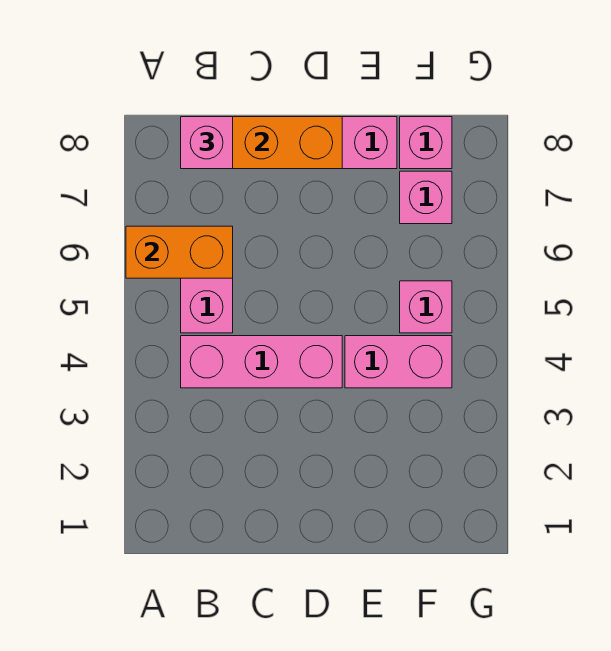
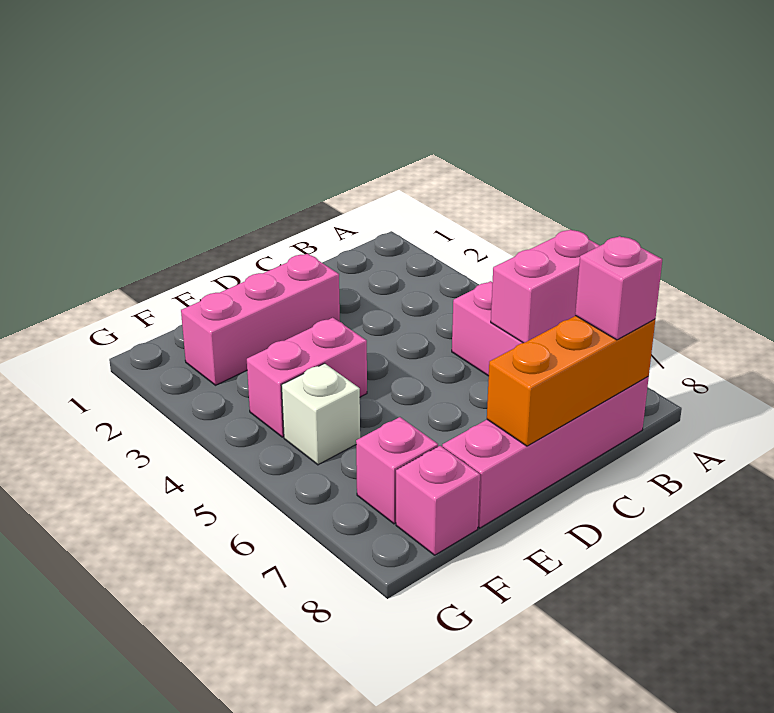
orange 1x2 brick [126,226,233,278] -> pink 1x2 brick [491,230,600,343]
pink 1x3 brick [181,336,342,388] -> pink 1x3 brick moved to [181,254,340,385]
pink 1x1 brick [400,281,452,333] -> white 1x1 brick [281,363,360,465]

